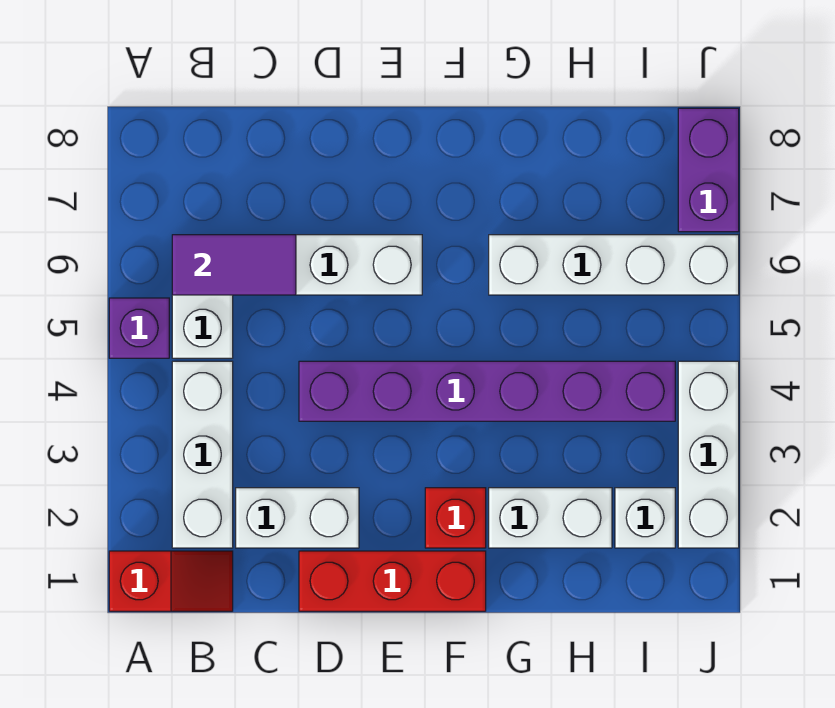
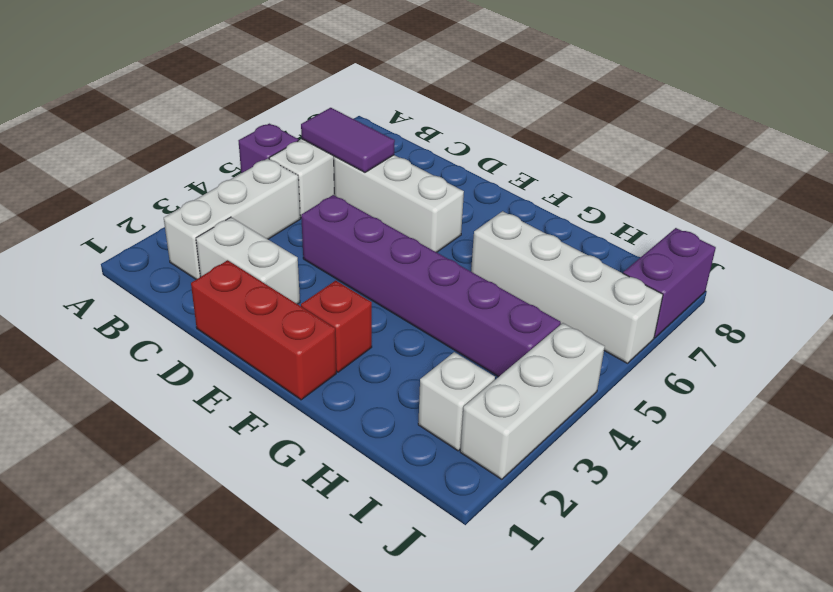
red 1x2 slope [109,551,233,611] -> none
white 1x2 brick [489,488,612,548] -> none

